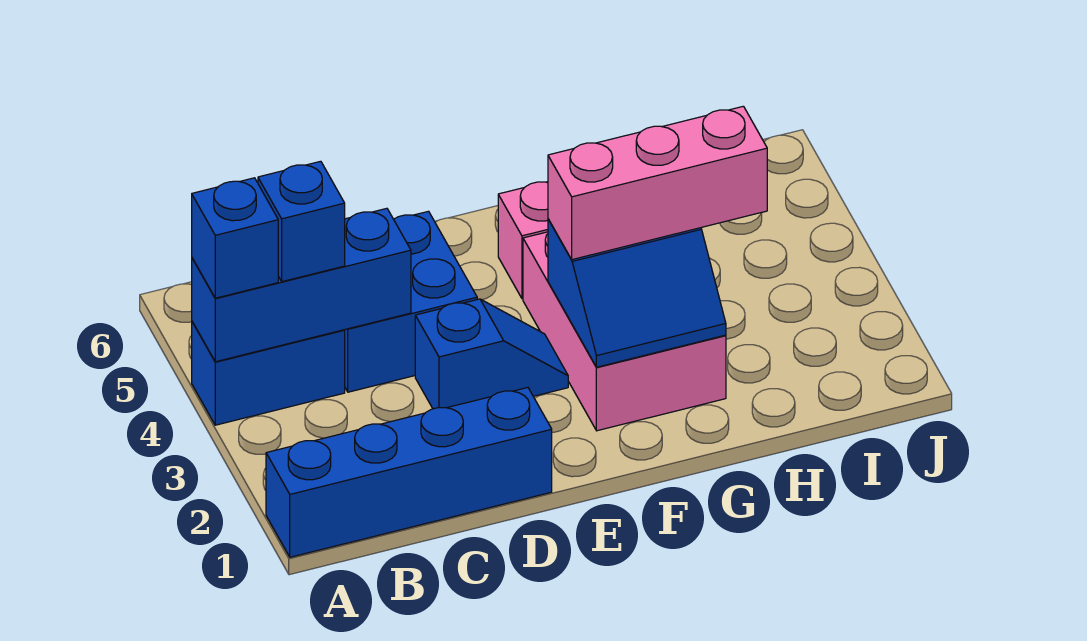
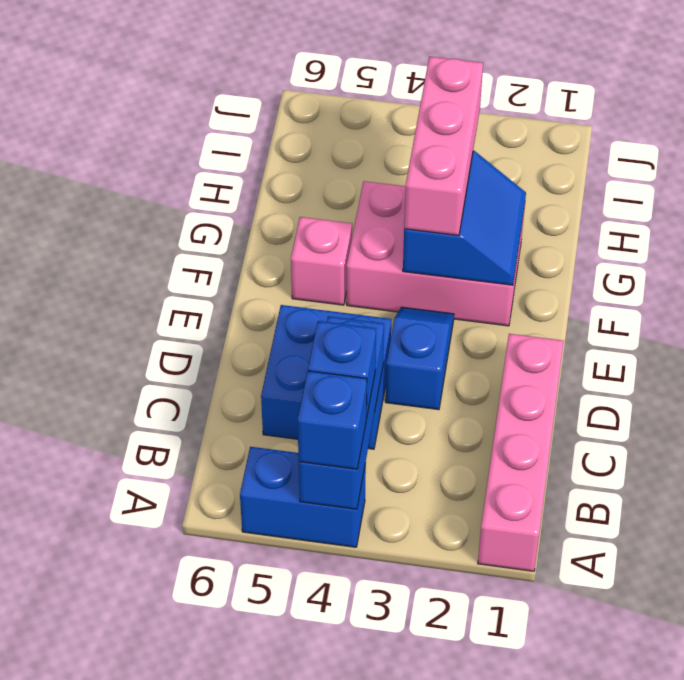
blue 1x4 brick [266,388,552,557] -> pink 1x4 brick [478,334,564,571]
blue 1x2 brick [192,322,345,425] -> blue 1x2 brick turned to [240,447,366,547]

